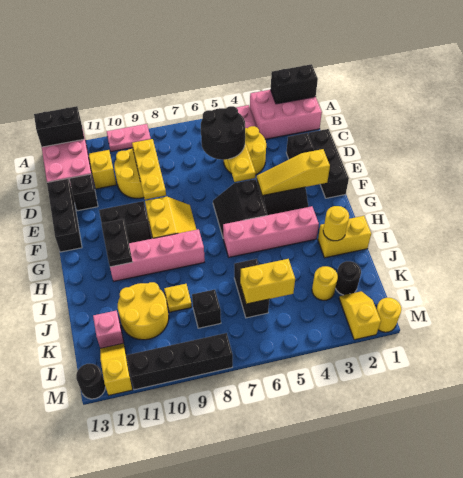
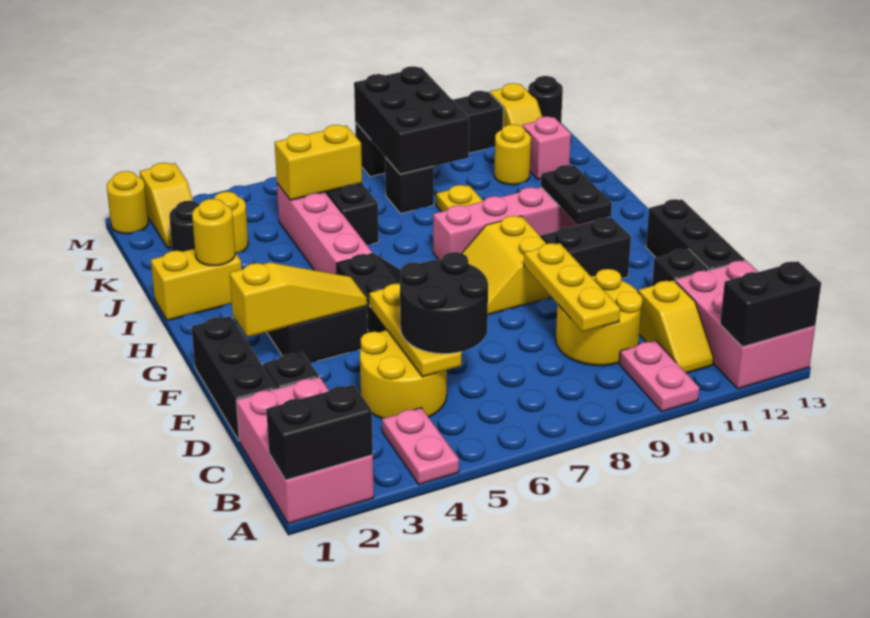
pink 2x3 brick [250,90,322,139] -> pink 2x3 brick turned to [236,377,374,524]
pink 1x2 plate [107,124,151,152] -> pink 1x2 plate turned to [619,341,699,412]
pink 1x4 brick [223,206,319,257] -> pink 1x4 brick turned to [277,183,373,274]
yellow 2x2 round brick [118,282,169,340] -> yellow 1x1 round brick [494,124,531,185]
none -> black 2x3 brick [354,66,469,174]

